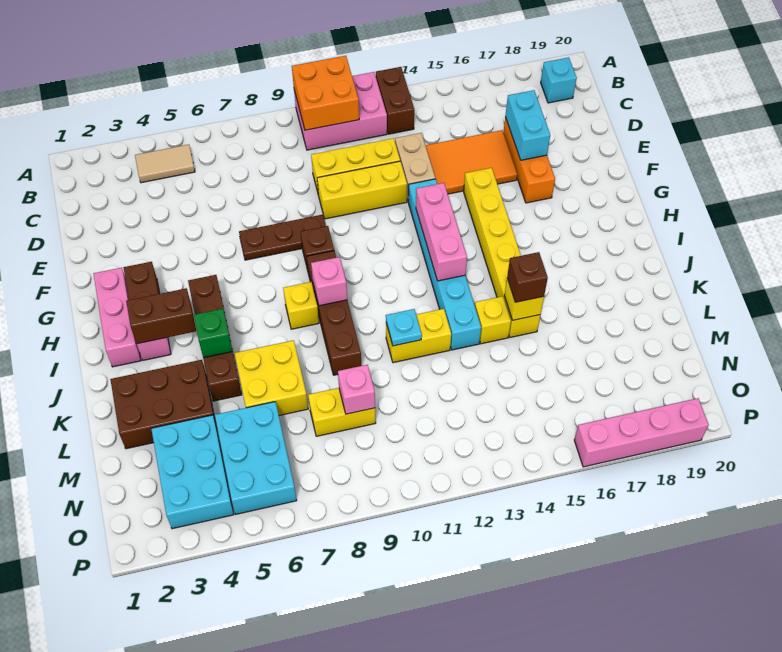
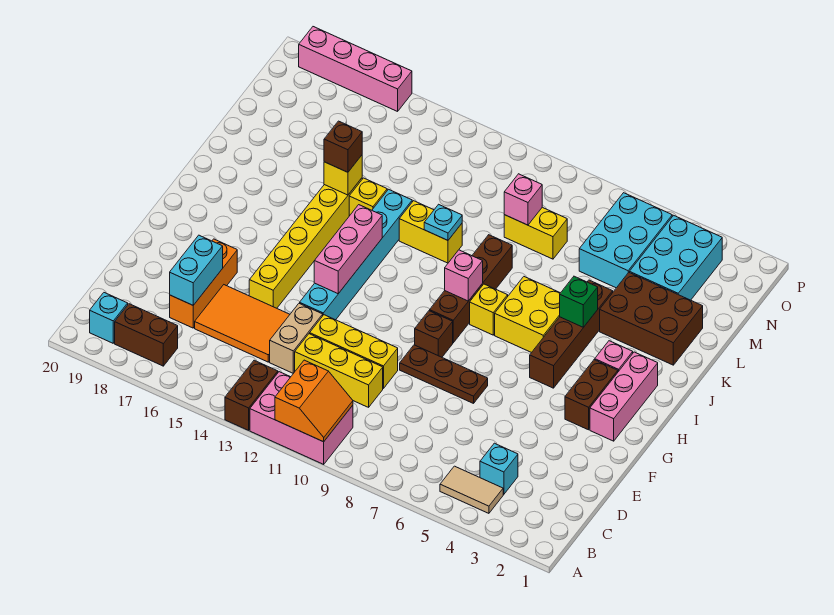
orange 2x2 brick [292,56,359,130] -> orange 2x2 slope [275,360,353,442]
none -> cyan 1x1 brick [480,443,518,494]
brown 1x2 brick [126,288,196,344] -> brown 1x2 brick moved to [115,304,178,366]
yellow 2x2 brick [234,340,308,415] -> yellow 2x2 brick moved to [495,277,560,353]

